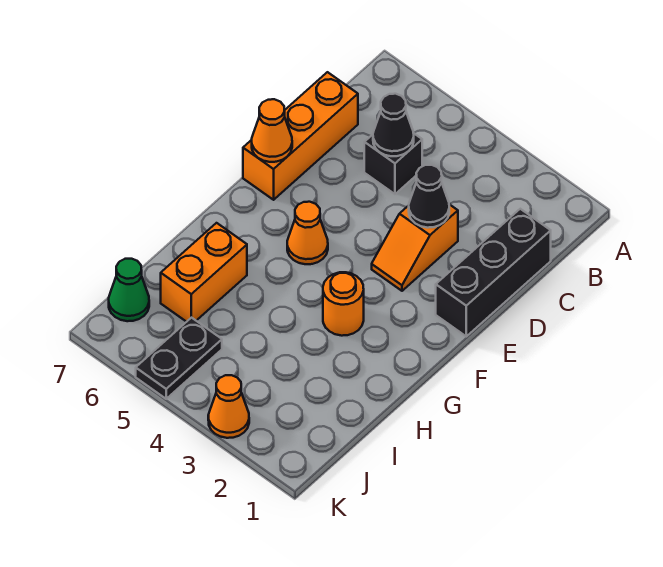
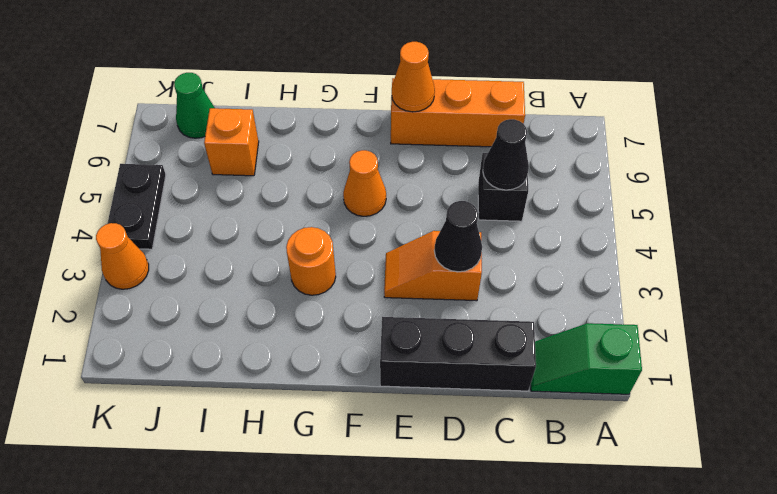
none -> green 1x2 slope [531,323,642,394]
orange 1x2 brick [161,223,247,322] -> orange 1x1 brick [204,108,259,176]
black 1x2 plate [136,317,222,399] -> black 1x2 plate turned to [107,164,166,249]

